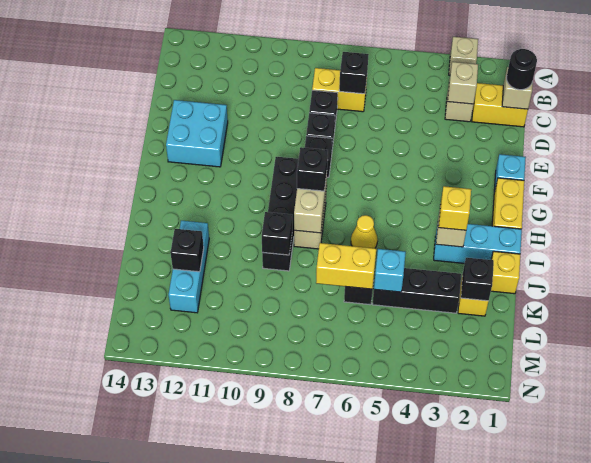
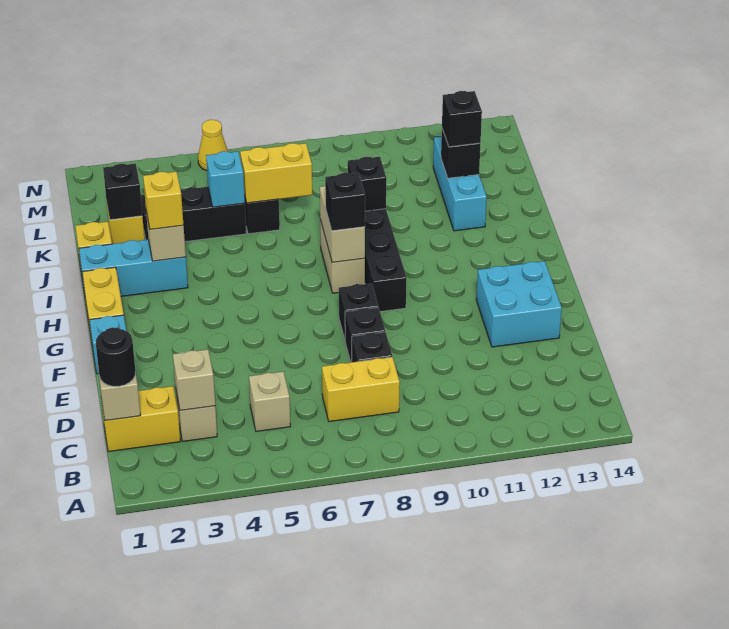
tan 1x1 brick [449,37,478,75] -> tan 1x1 brick moved to [249,371,290,431]
black 1x1 brick [339,52,369,94] -> black 1x1 brick moved to [442,91,482,147]
yellow 1x1 cone [351,215,378,248] -> yellow 1x1 cone moved to [198,120,228,171]

